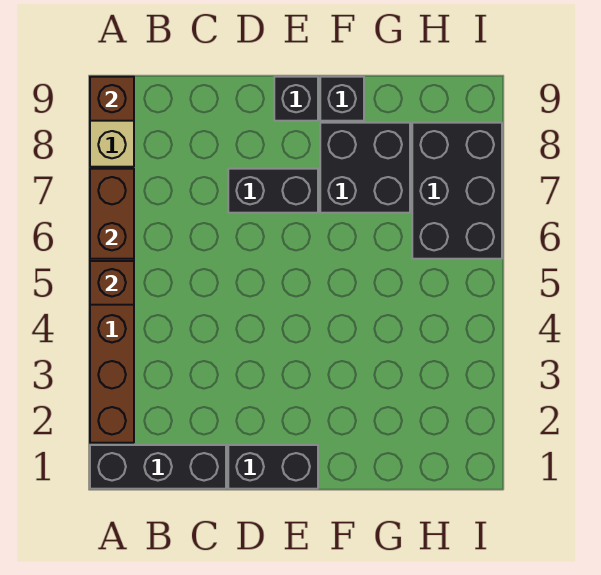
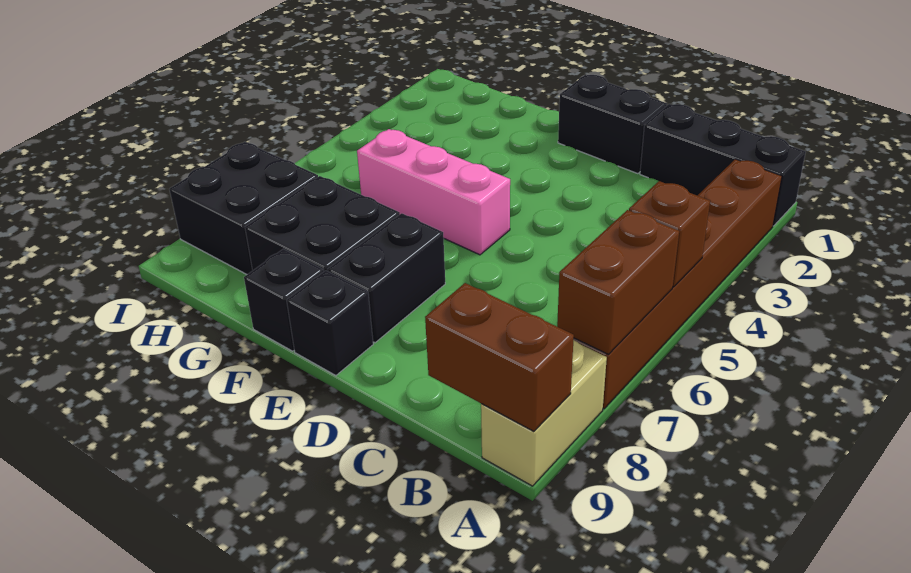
brown 1x1 brick [90,77,134,121] -> brown 1x2 brick [425,283,574,431]
black 1x2 brick [228,169,318,213] -> black 1x2 brick turned to [328,213,445,343]
none -> pink 1x3 brick [357,129,510,255]
black 2x3 brick [412,123,502,259] -> black 2x2 brick [169,142,318,274]

